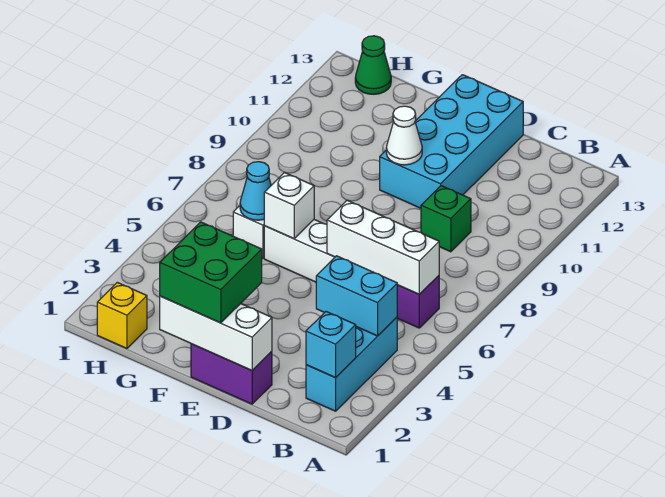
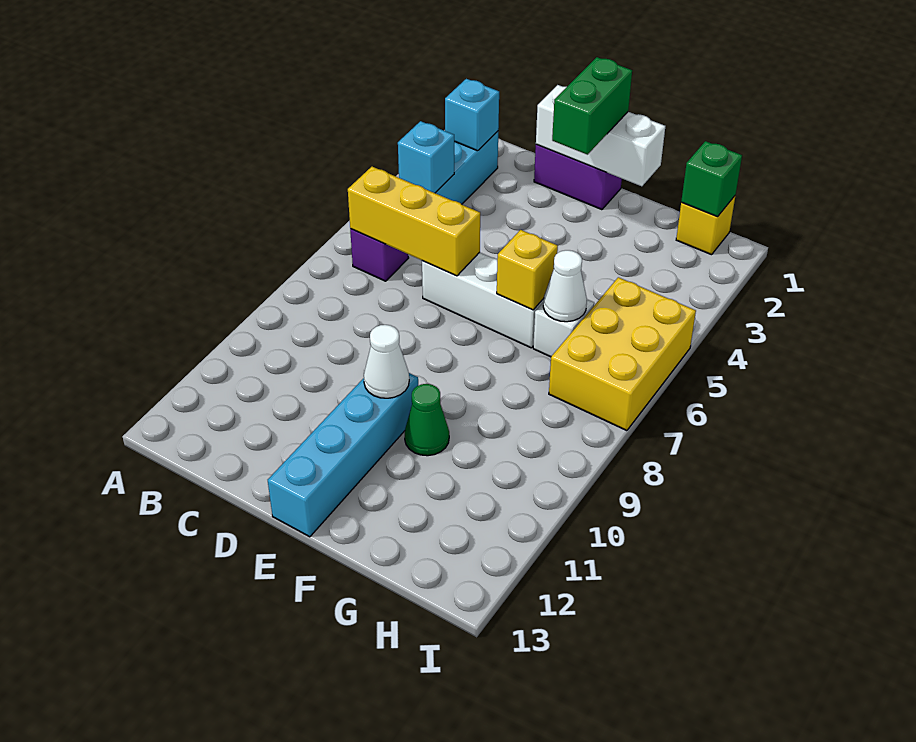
cyan 1x2 brick [316,256,397,336] -> cyan 1x1 brick [398,121,454,193]
white 1x3 brick [327,200,439,294] -> yellow 1x3 brick [348,167,480,276]
green 1x1 brick [421,186,471,252] -> green 1x1 brick moved to [681,141,742,217]
cyan 2x4 brick [380,75,523,208] -> cyan 1x4 brick [268,373,418,537]
green 2x2 brick [160,222,262,323] -> green 1x2 brick [552,57,632,155]
white 1x1 brick [264,172,314,239] -> yellow 1x1 brick [497,230,558,310]
cyan 1x1 cone [240,162,271,220] -> white 1x1 cone [543,250,587,322]
none -> yellow 2x3 brick [549,277,696,431]
green 1x1 cone [355,36,391,94] -> green 1x1 cone moved to [405,384,449,456]

